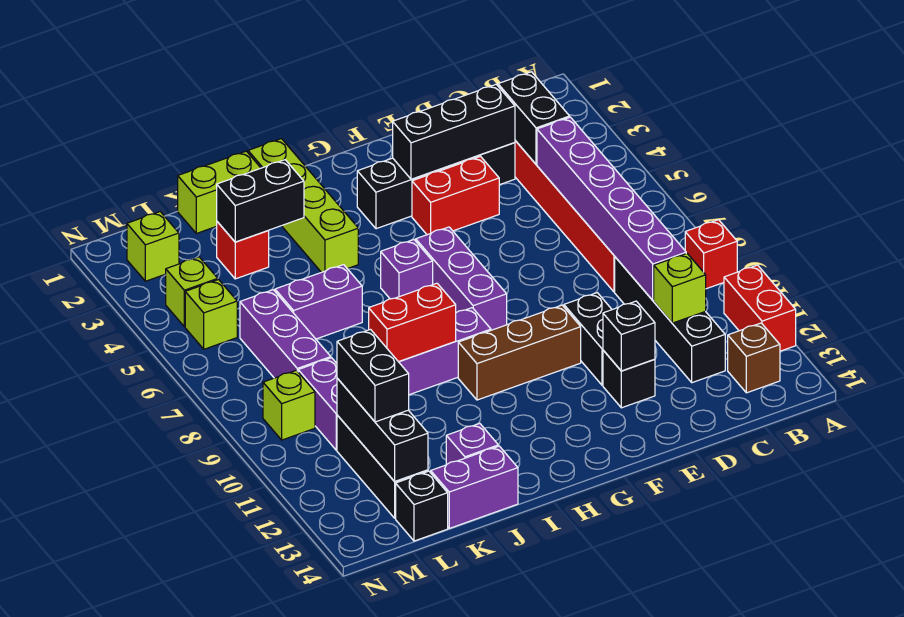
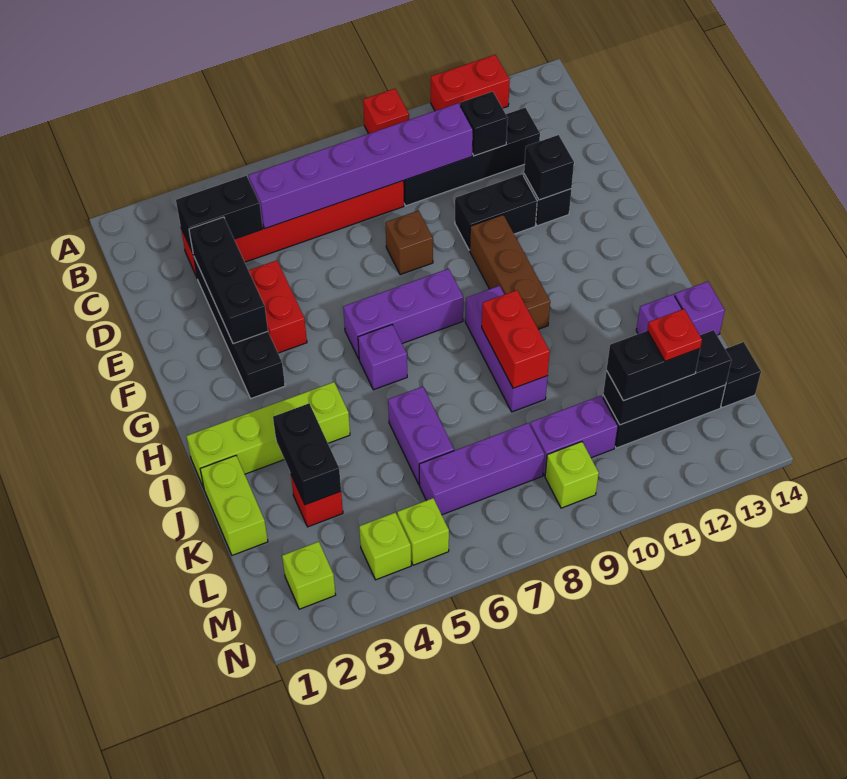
brown 1x1 brick [728,323,780,393] -> brown 1x1 brick moved to [385,211,433,275]
lime 1x1 brick [654,253,706,323] -> black 1x1 brick [460,91,508,156]
purple 1x2 brick [431,446,518,528] -> purple 1x1 brick [675,281,725,335]
none -> red 1x1 plate [647,309,702,361]

